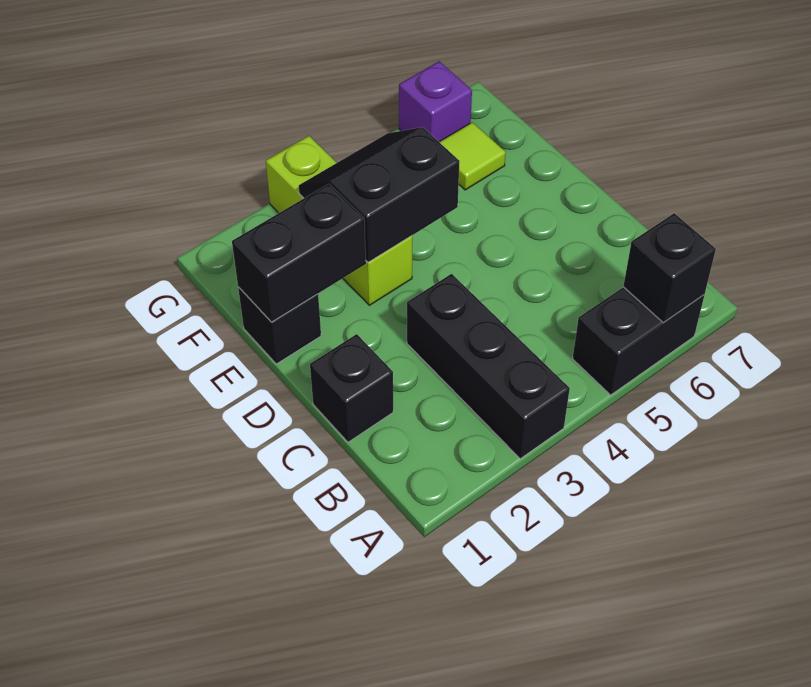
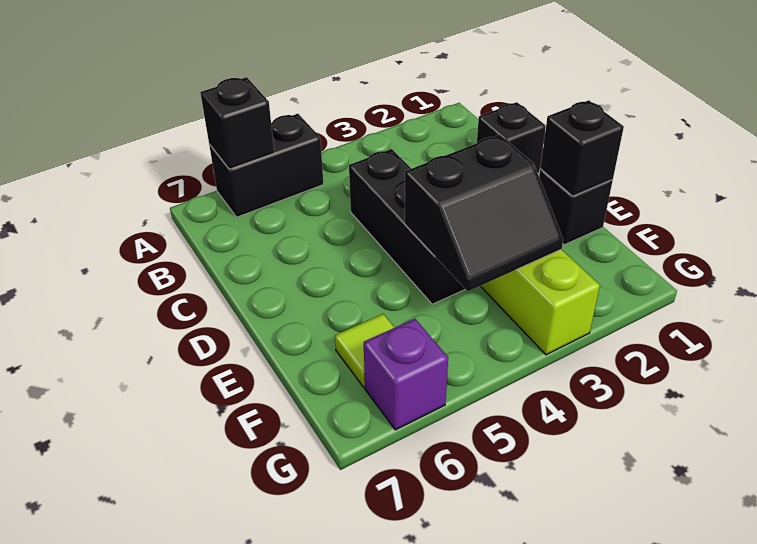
black 1x3 brick [407,274,570,459] -> black 1x3 brick moved to [349,149,465,304]
black 1x2 brick [232,184,366,322] -> black 1x1 brick [540,100,624,196]

